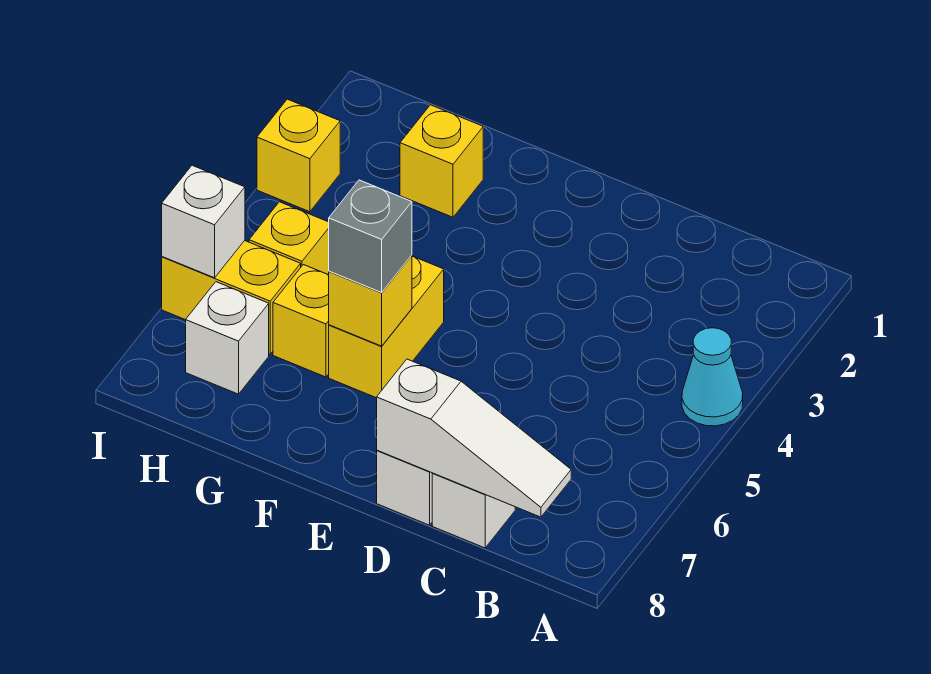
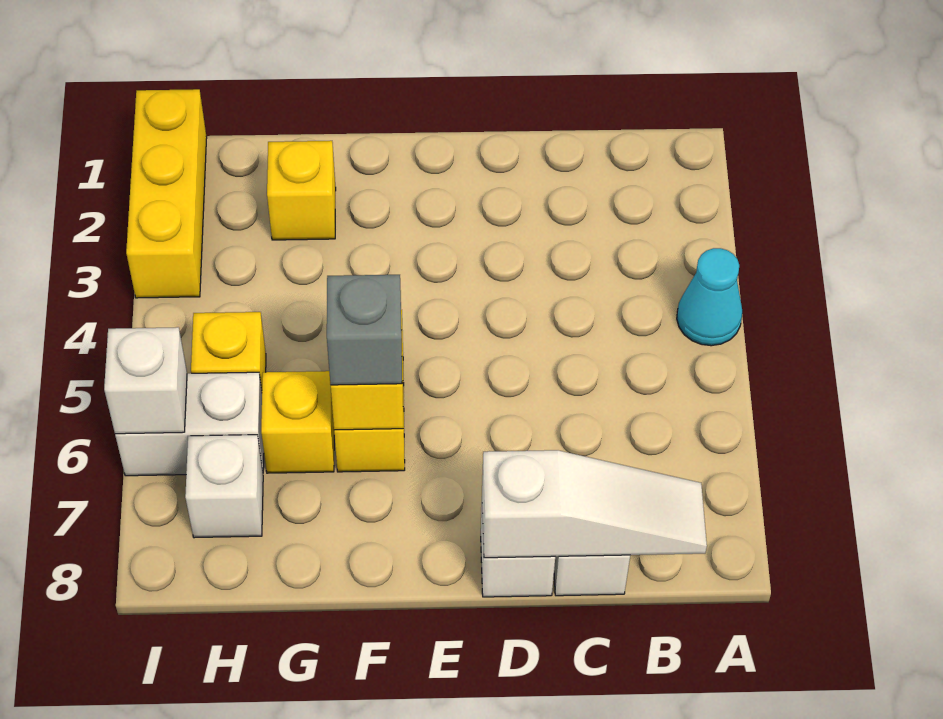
yellow 1x2 brick [162,241,301,354] -> white 1x2 brick [115,372,264,476]
yellow 1x1 brick [257,99,340,212] -> yellow 1x3 brick [126,89,207,298]

